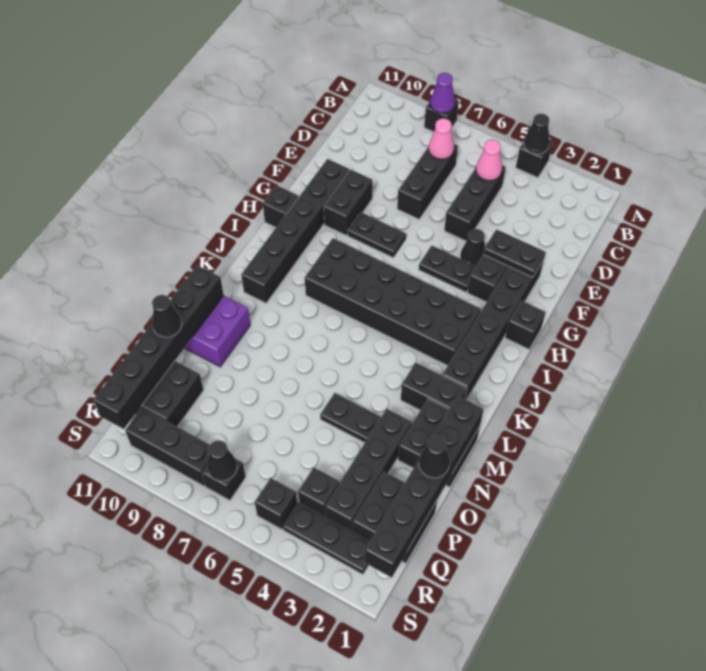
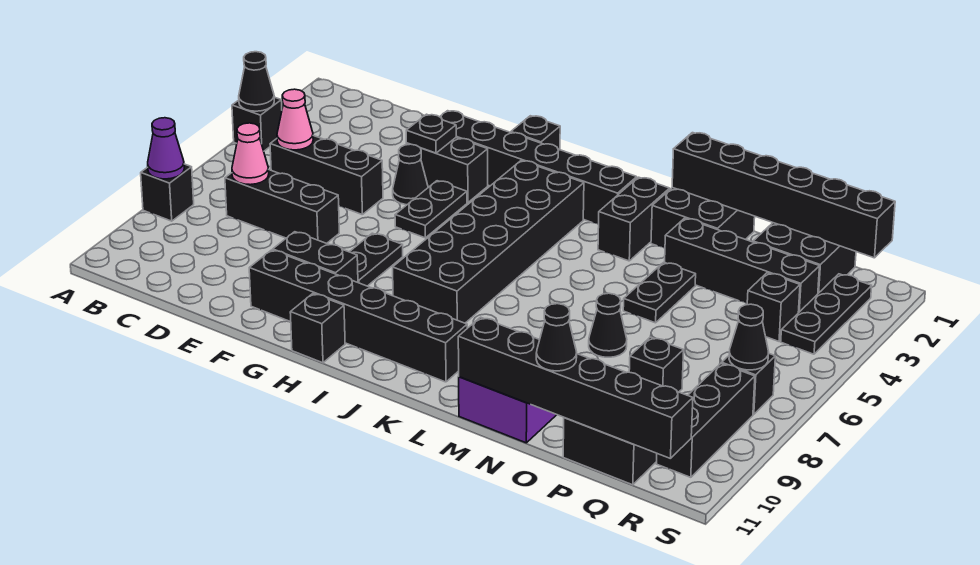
black 1x2 plate [483,229,546,277] -> black 1x1 plate [406,114,456,153]
black 1x1 cone [419,436,450,478] -> black 1x1 cone moved to [589,293,627,357]
black 1x1 brick [255,478,297,529] -> black 1x1 brick moved to [629,337,684,392]

